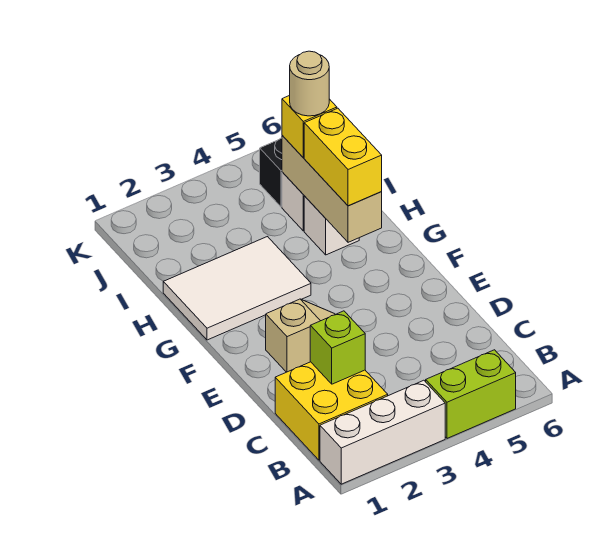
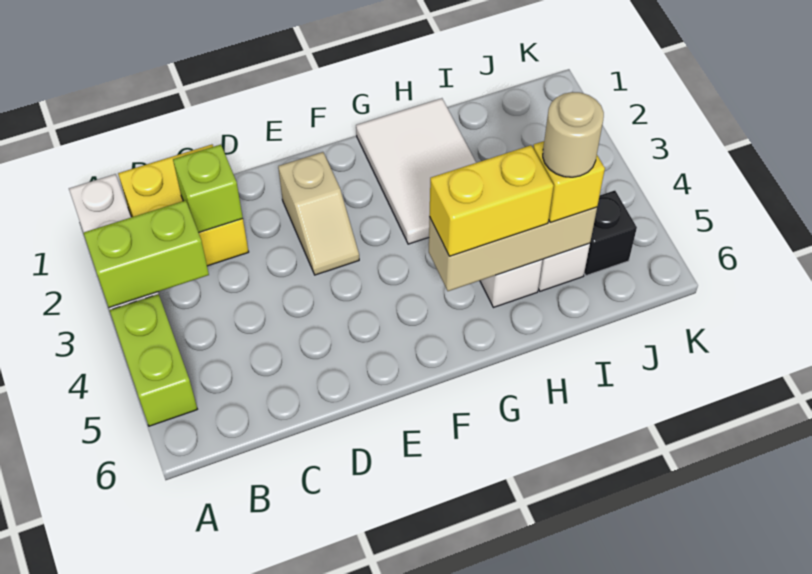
none -> lime 1x2 brick [84,200,209,308]

